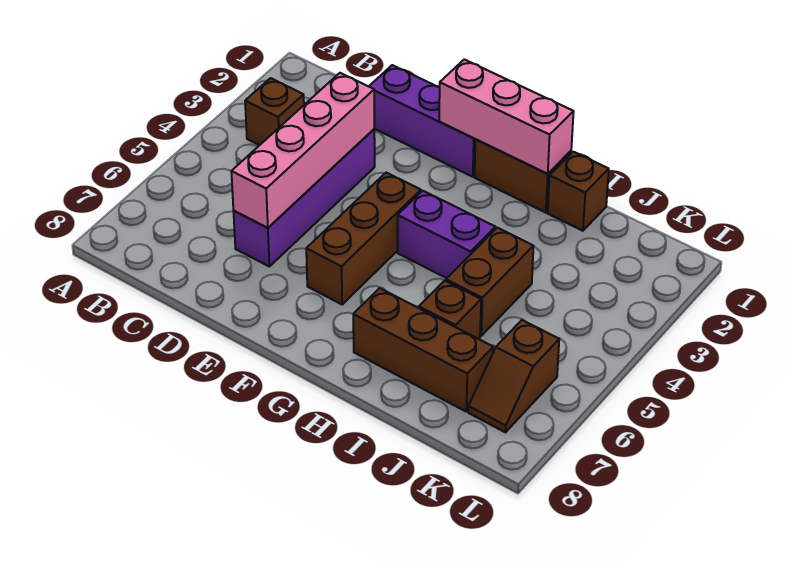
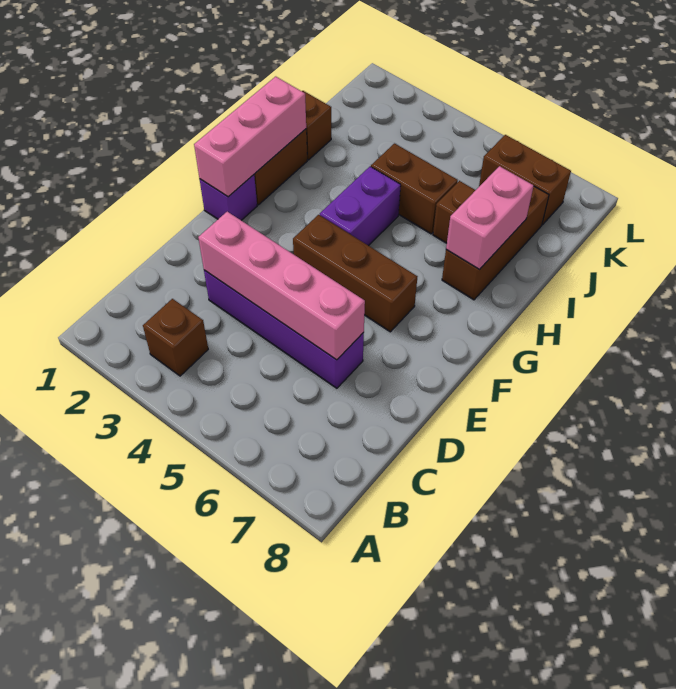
purple 1x3 brick [369,65,476,177] -> purple 1x1 brick [200,175,257,220]
none -> pink 1x2 brick [446,166,534,270]
brown 1x2 slope [468,320,559,432] -> brown 1x2 brick [479,135,571,225]

